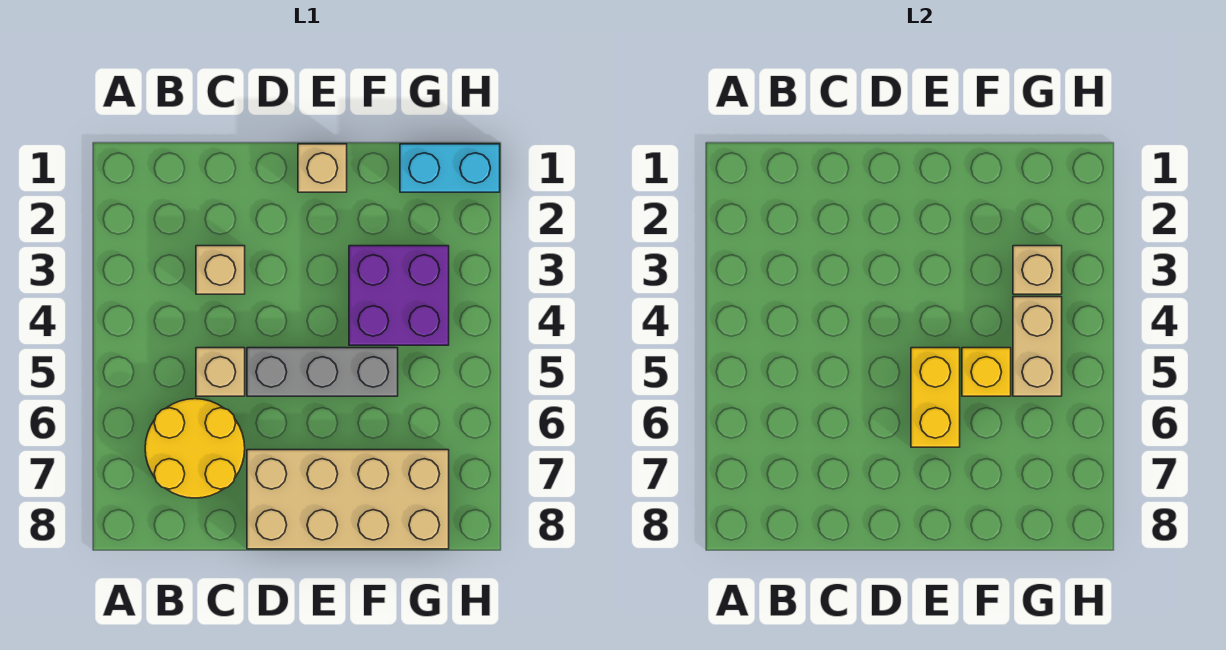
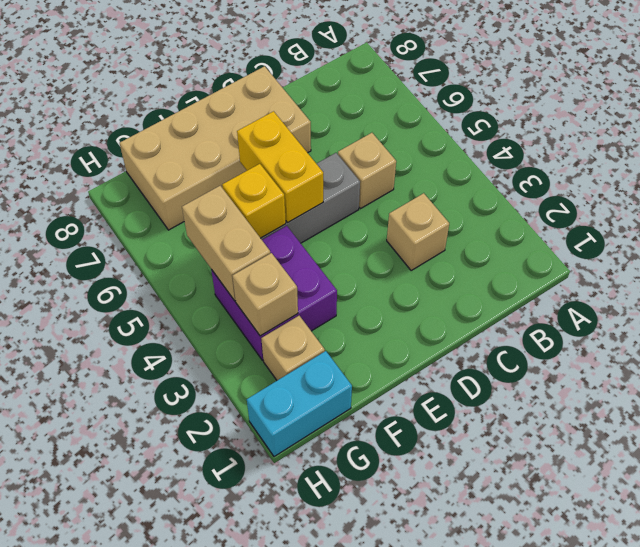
yellow 2x2 round brick [145,399,245,498] -> none
tan 1x1 brick [298,144,347,192] -> tan 1x1 brick moved to [261,316,325,380]

